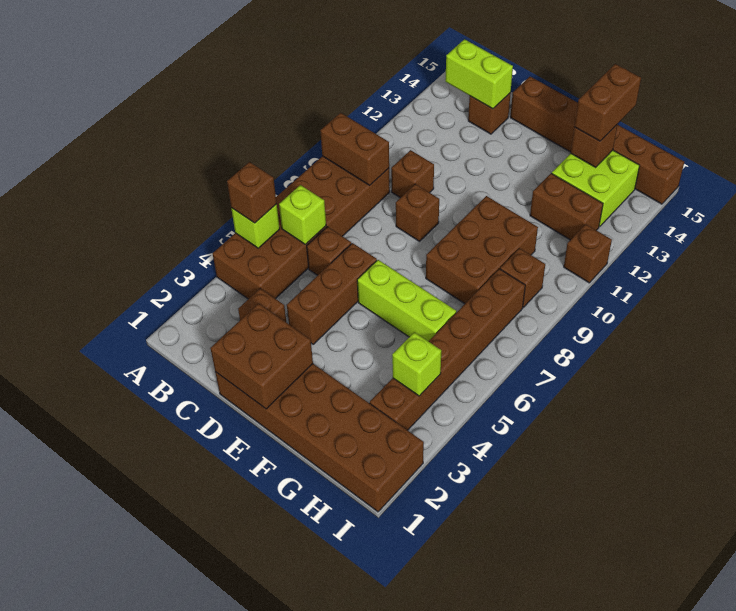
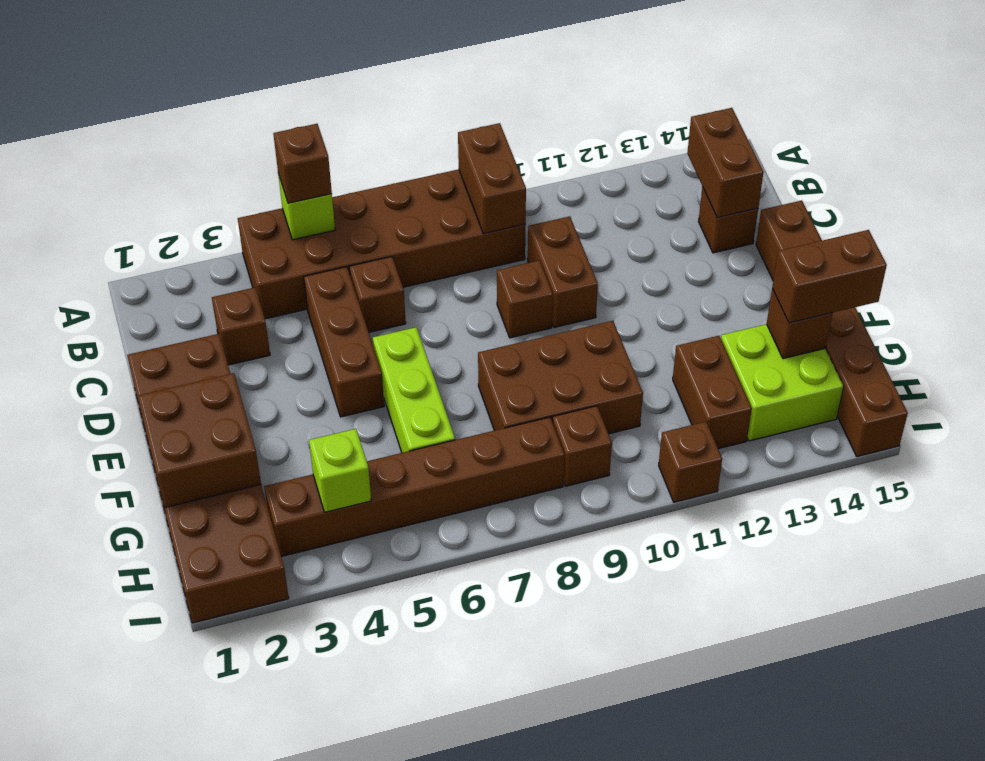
lime 1x1 brick [279,185,326,245] -> none
lime 1x2 brick [445,39,513,109] -> brown 1x2 brick [687,108,763,218]
brown 1x1 brick [391,150,434,198] -> brown 1x2 brick [528,216,598,327]
brown 2x2 brick [210,303,313,409] -> brown 2x2 brick moved to [138,373,261,508]
brown 1x3 brick [287,243,377,344] -> brown 1x3 brick turned to [304,267,384,417]

